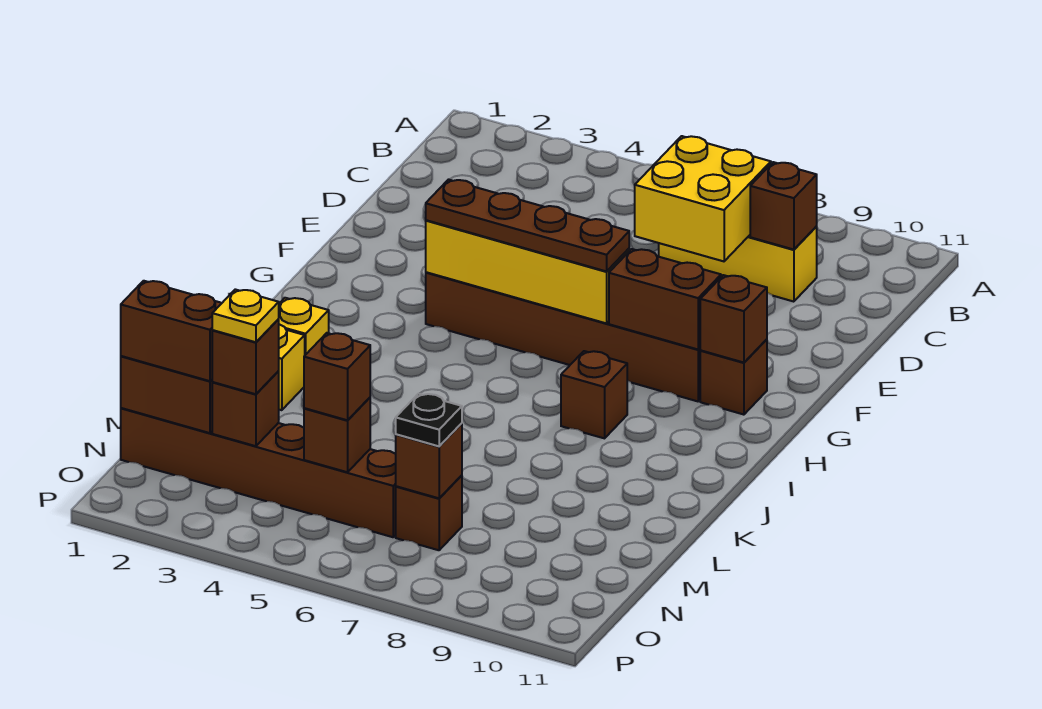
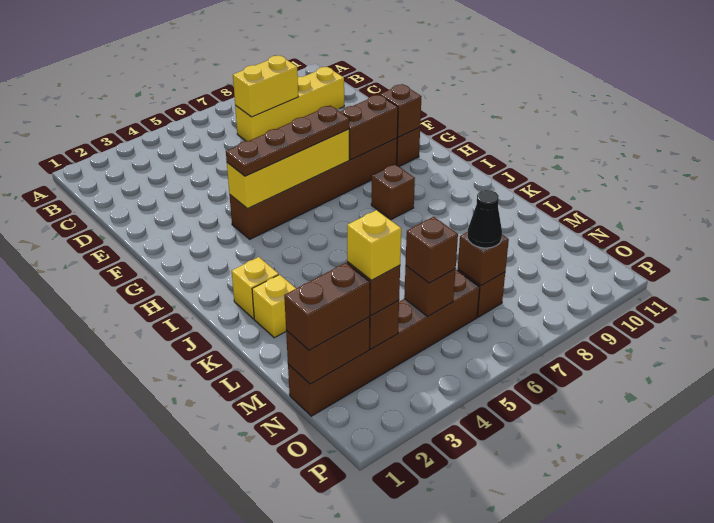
yellow 1x3 brick [659,227,817,302] -> yellow 1x4 brick [235,67,344,141]
yellow 2x2 brick [635,136,771,261] -> yellow 1x2 brick [233,56,298,117]
brown 1x1 brick [750,162,817,250] -> none
yellow 1x1 plate [212,289,279,342] -> yellow 1x1 brick [347,210,401,280]
black 1x1 plate [396,394,462,446] -> black 1x1 cone [467,190,502,248]

